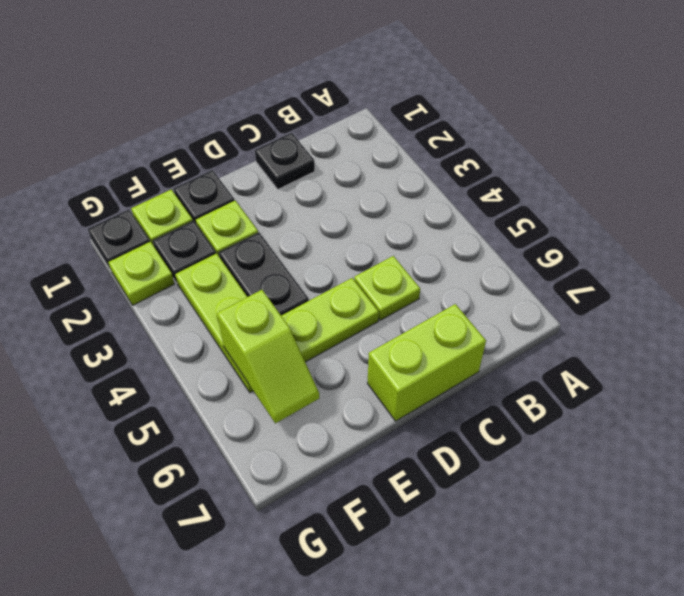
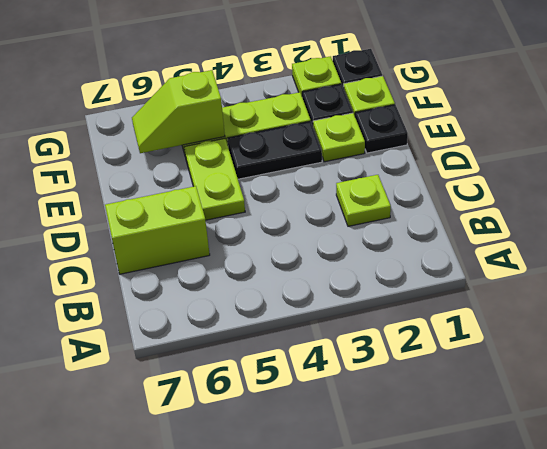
black 1x1 plate [255,133,315,189] -> none
lime 1x1 plate [354,256,420,320] -> lime 1x1 plate moved to [336,175,391,226]
lime 1x2 brick [367,304,486,421] -> lime 1x2 brick turned to [105,186,210,274]

